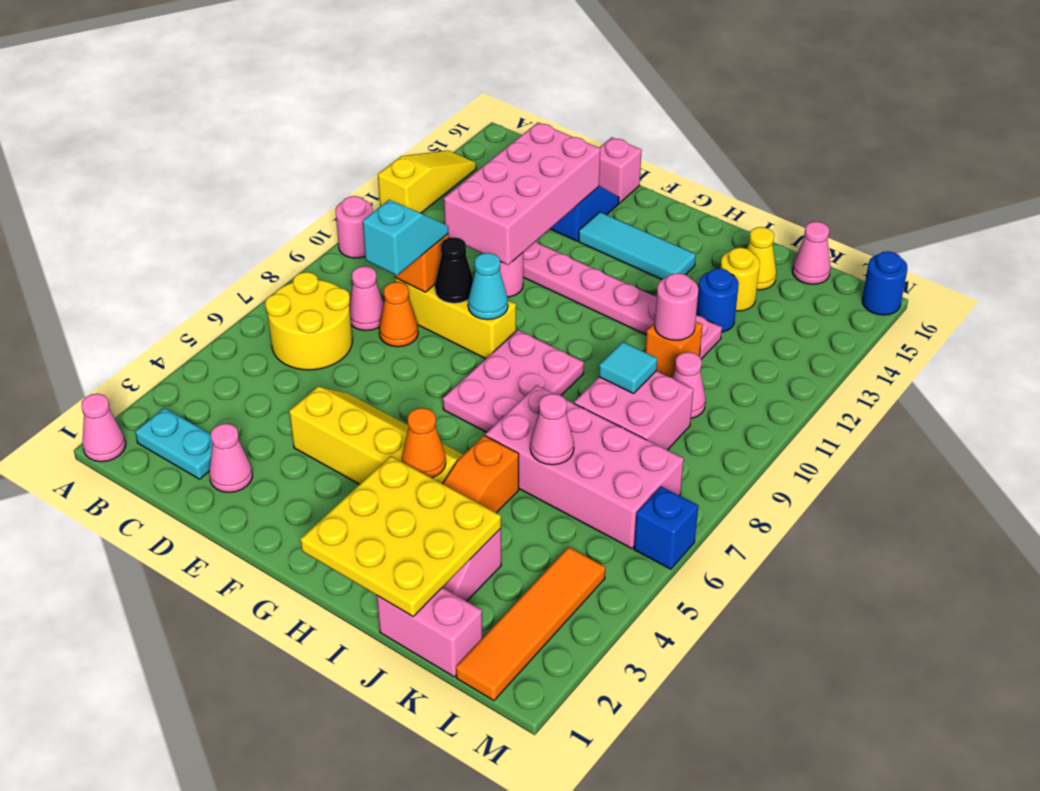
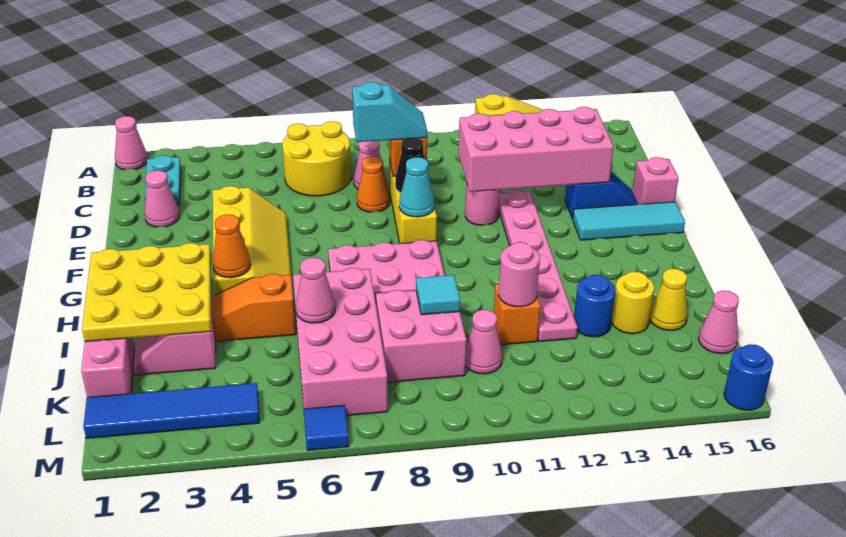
pink 1x1 round brick [335,196,373,258] -> none
cyan 1x3 tile [579,212,696,279] -> cyan 1x3 tile turned to [573,202,685,240]
orange 1x4 tile [456,547,605,701] -> blue 1x4 tile [83,383,259,439]
blue 1x1 brick [634,486,698,569] -> blue 1x1 tile [304,405,349,451]

